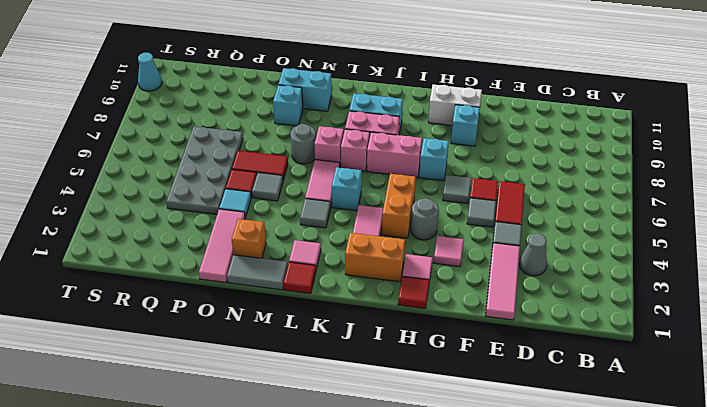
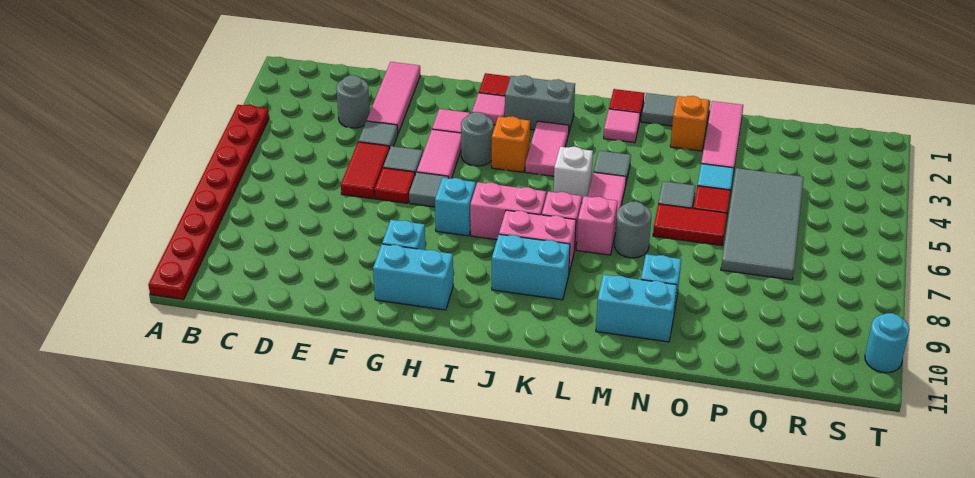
none -> red 1x8 plate [148,105,269,299]
grey 1x1 cone [519,234,547,276] -> grey 1x1 round brick [336,75,370,128]
none -> pink 1x2 tile [417,129,461,179]
white 1x2 brick [428,85,482,125] -> cyan 1x2 brick [373,244,453,310]
orange 1x2 brick [345,233,405,282] -> grey 1x2 brick [505,75,575,131]
orange 1x2 brick [382,174,416,238] -> orange 1x1 brick [492,116,530,172]
cyan 1x1 brick [332,167,362,211] -> white 1x1 brick [554,147,593,200]
grey 2x4 plate [166,126,243,214] -> grey 2x4 tile [721,168,804,280]
cyan 1x1 cone [138,53,162,91] -> cyan 1x1 round brick [865,313,909,373]

